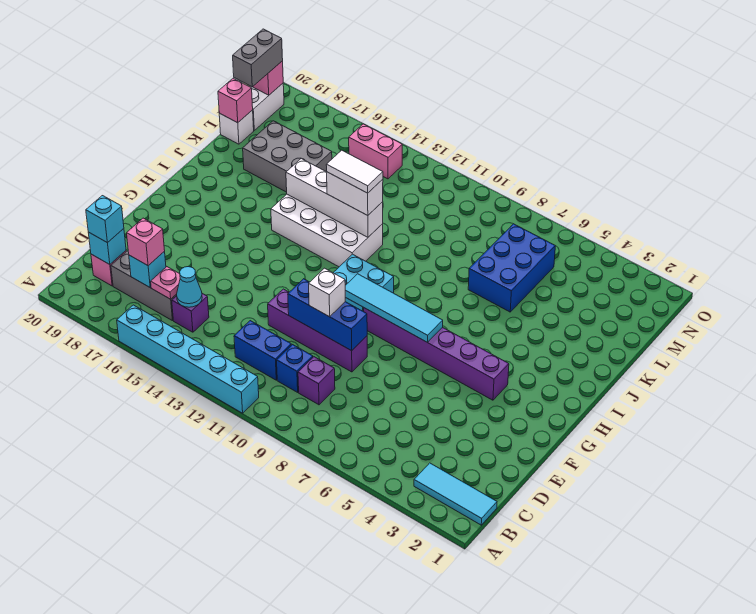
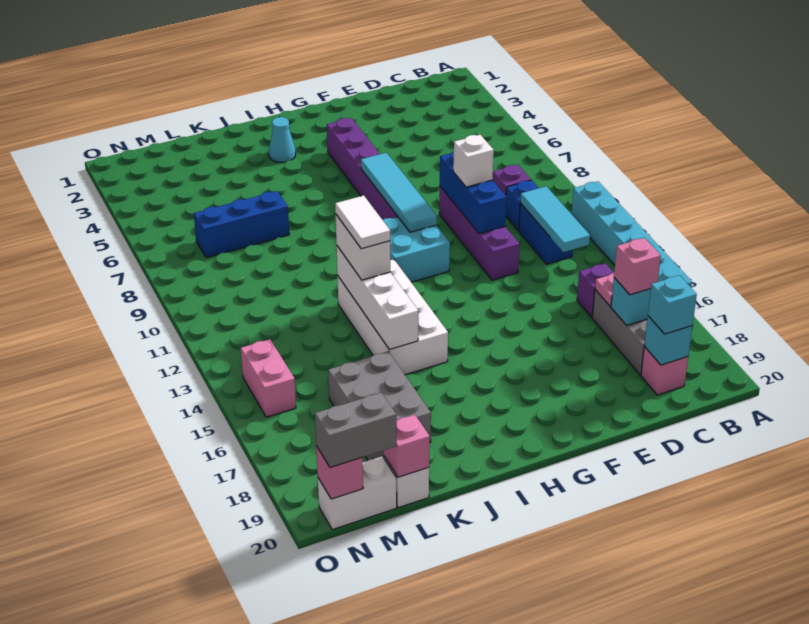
cyan 1x3 tile [414,463,497,525] -> cyan 1x3 tile moved to [520,186,590,252]
cyan 1x1 cone [177,267,202,307] -> cyan 1x1 cone moved to [269,117,296,162]
blue 2x3 brick [468,224,555,312] -> blue 1x3 brick [194,191,289,258]

